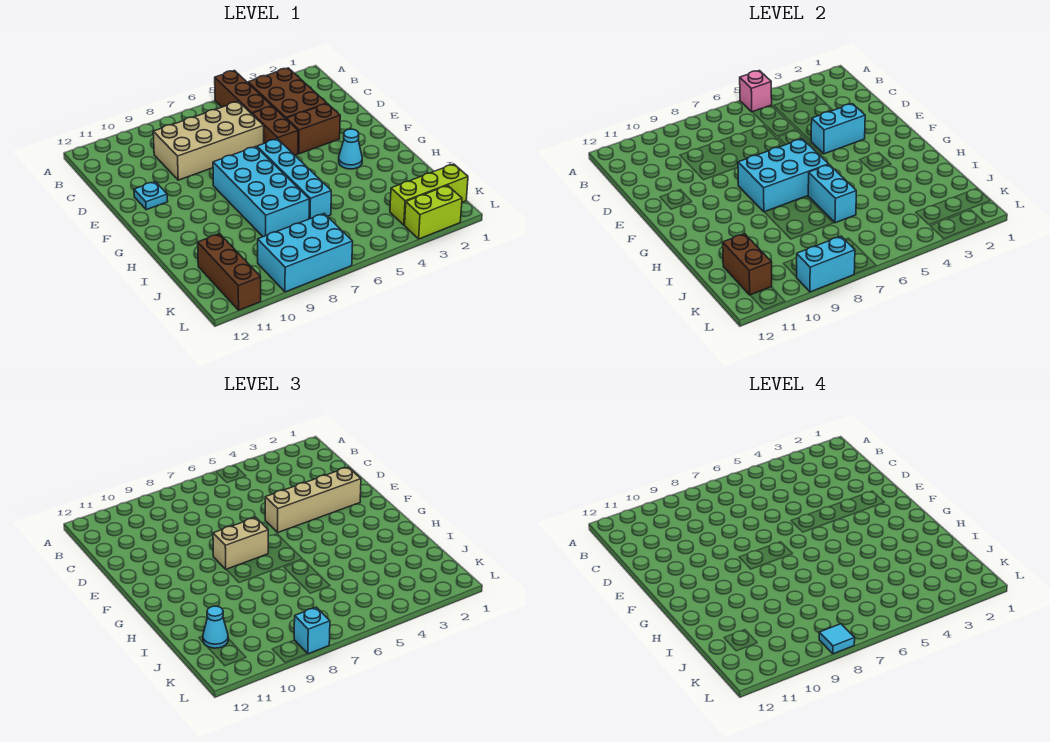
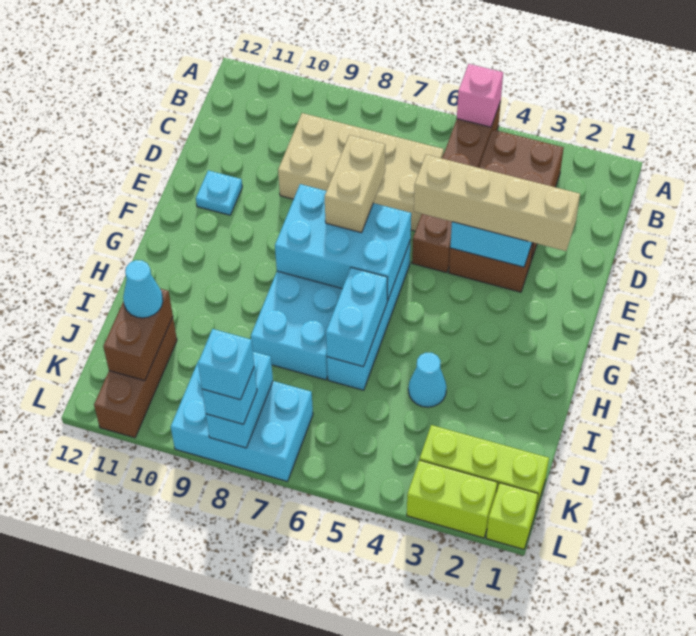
tan 1x2 brick [213,518,268,569] -> tan 1x2 brick turned to [325,135,385,233]
cyan 1x1 cone [339,129,362,169] -> cyan 1x1 cone moved to [408,353,447,407]
none -> lime 1x1 brick [486,483,538,549]
cyan 1x2 brick [797,236,855,292] -> cyan 1x2 brick turned to [206,352,273,448]
cyan 1x1 tile [819,624,855,654] -> cyan 1x1 brick [198,329,254,400]

